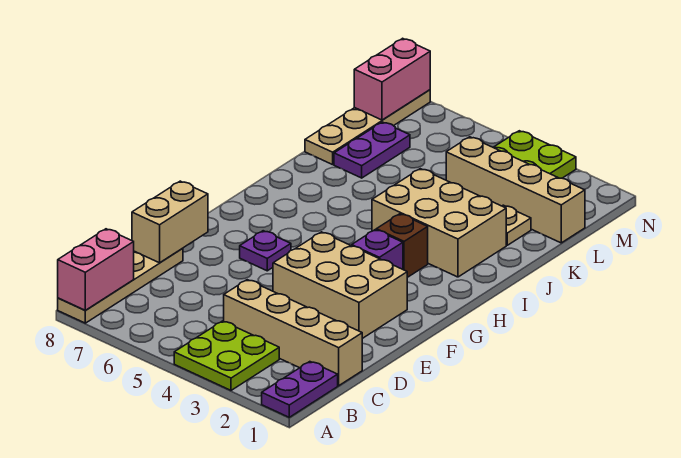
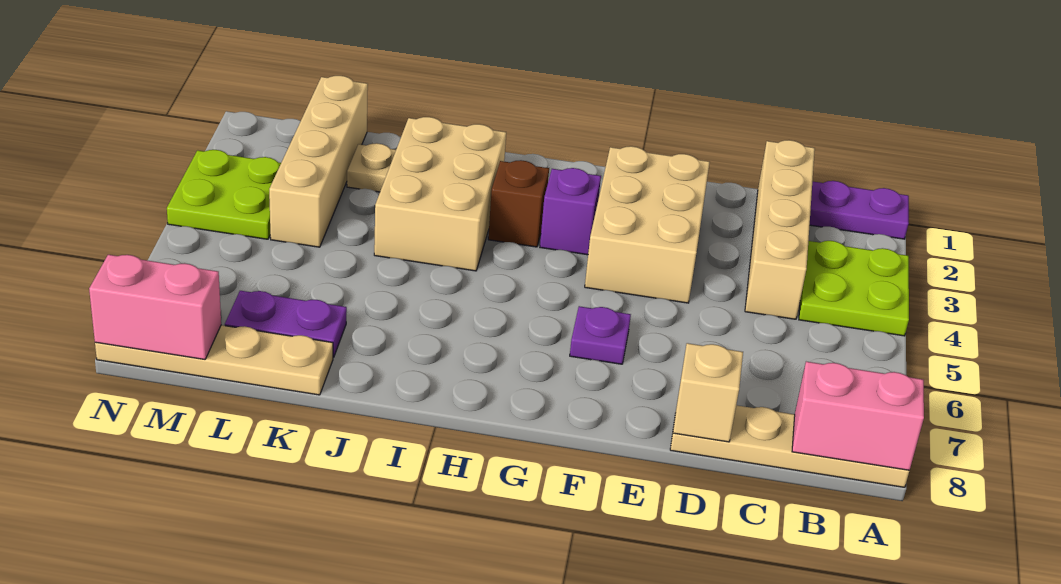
tan 1x2 brick [132,181,208,263] -> tan 1x1 brick [673,343,743,442]

